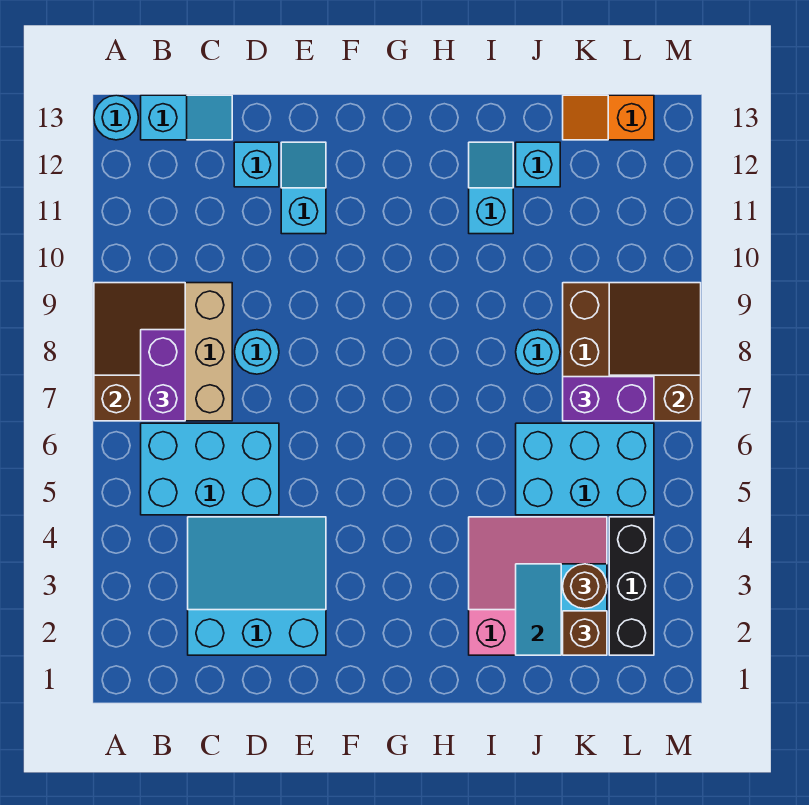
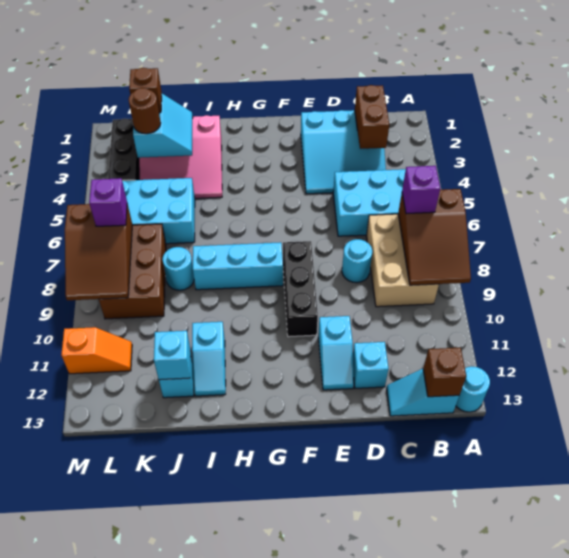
purple 1x2 brick [141,330,185,421] -> purple 1x1 brick [402,166,440,214]
none -> brown 1x1 brick [423,347,466,397]
none -> brown 1x2 brick [355,85,389,149]
none -> black 1x3 brick [283,241,318,337]
none -> cyan 1x3 brick [193,242,283,290]
none -> cyan 1x1 brick [154,331,191,380]
purple 1x2 brick [563,377,654,421] -> purple 1x1 brick [89,178,127,226]
orange 1x2 slope [563,95,654,140] -> orange 1x2 slope moved to [61,327,132,374]

